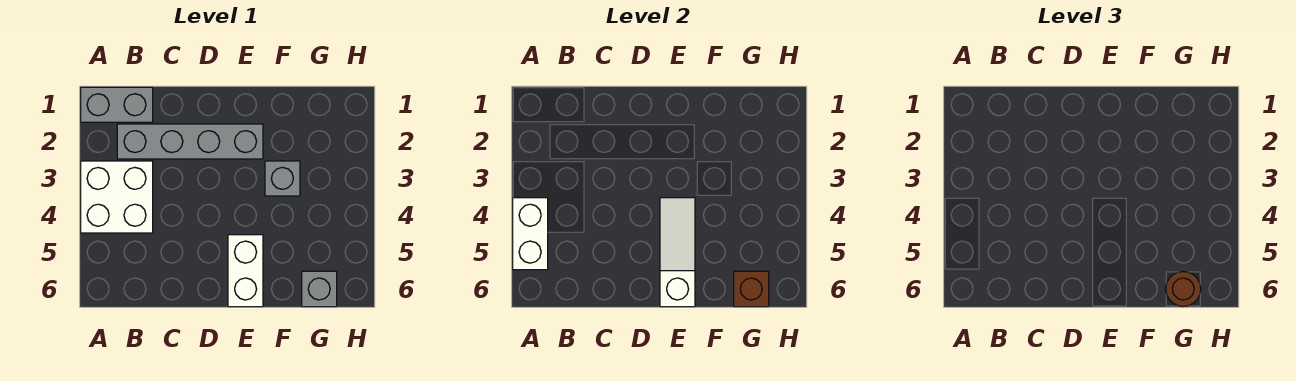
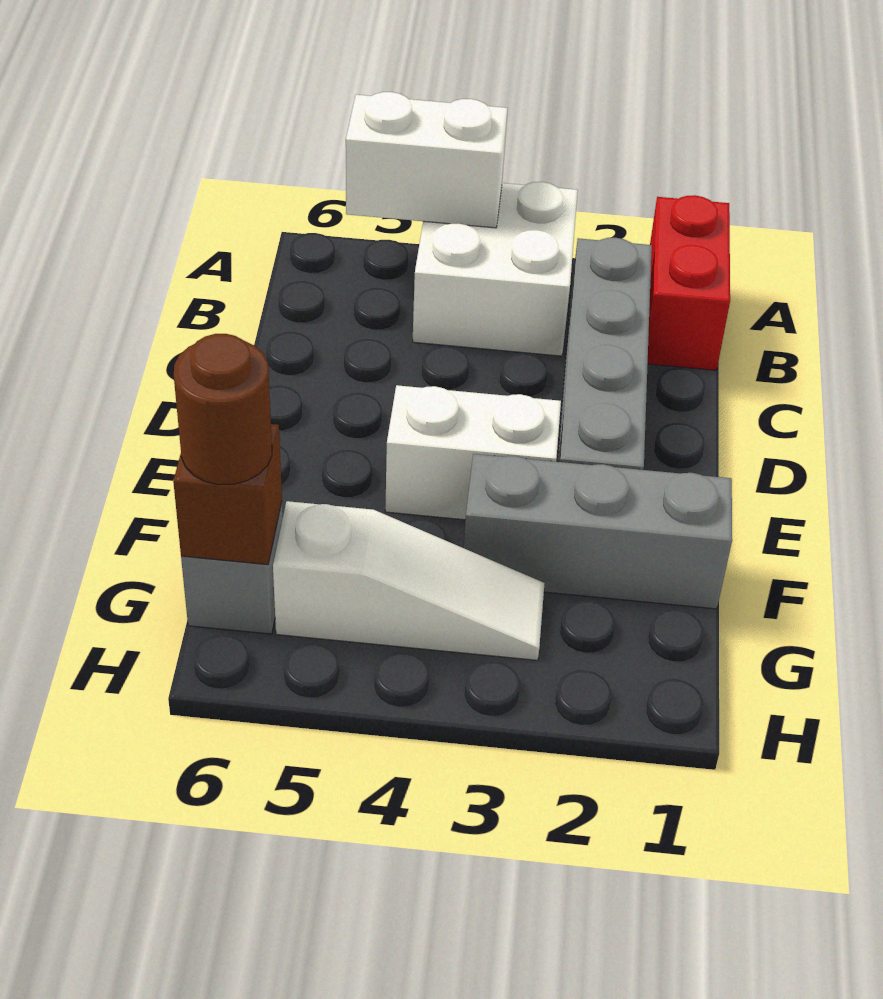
grey 1x2 brick [81,87,153,122] -> red 1x2 brick [648,195,730,370]
white 1x3 slope [660,198,695,307] -> white 1x3 slope moved to [273,501,545,660]
white 1x2 brick [228,235,263,307] -> white 1x2 brick moved to [385,385,561,520]
grey 1x1 brick [265,161,300,196] -> grey 1x3 brick [464,454,732,609]

